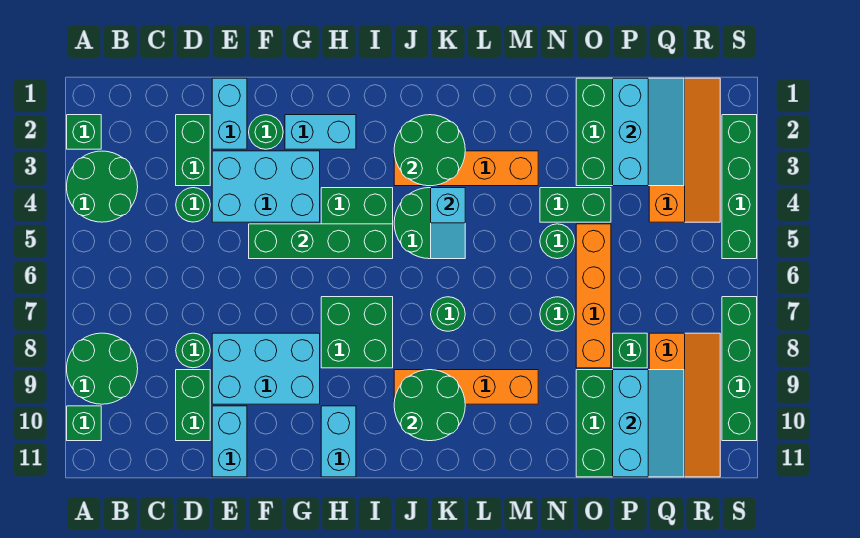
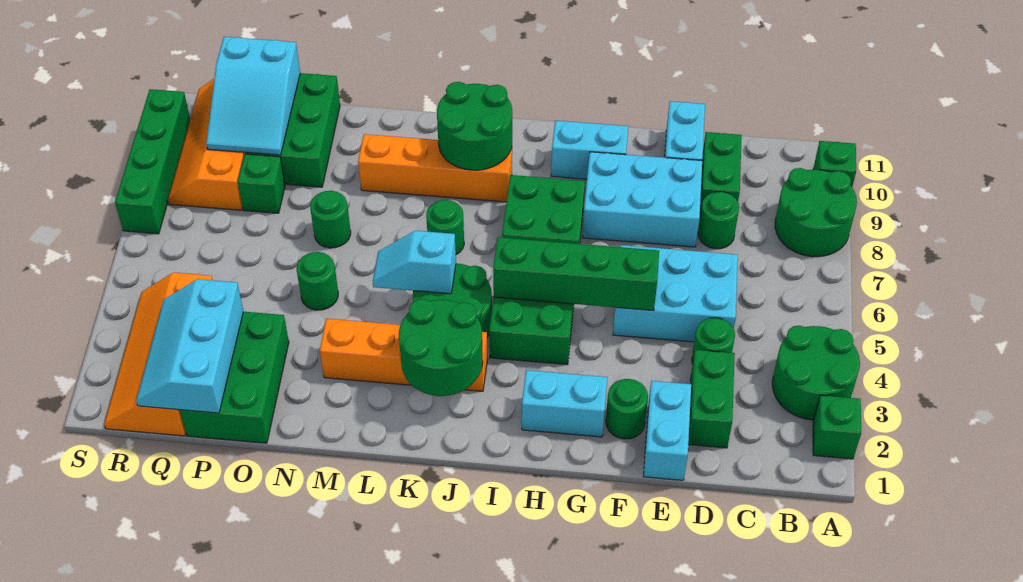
cyan 2x3 brick [212,151,320,222] -> cyan 2x3 brick moved to [613,245,738,342]
cyan 1x2 brick [321,406,356,477] -> cyan 1x2 brick turned to [551,120,628,179]
cyan 1x2 slope [431,188,465,259] -> cyan 1x2 slope turned to [373,231,456,294]
green 1x2 brick [540,188,611,222] -> none
orange 1x4 brick [576,224,611,368] -> none
cyan 2x3 slope [613,370,684,477] -> cyan 2x3 slope turned to [206,37,300,155]
green 1x4 brick [722,115,757,259] -> none

